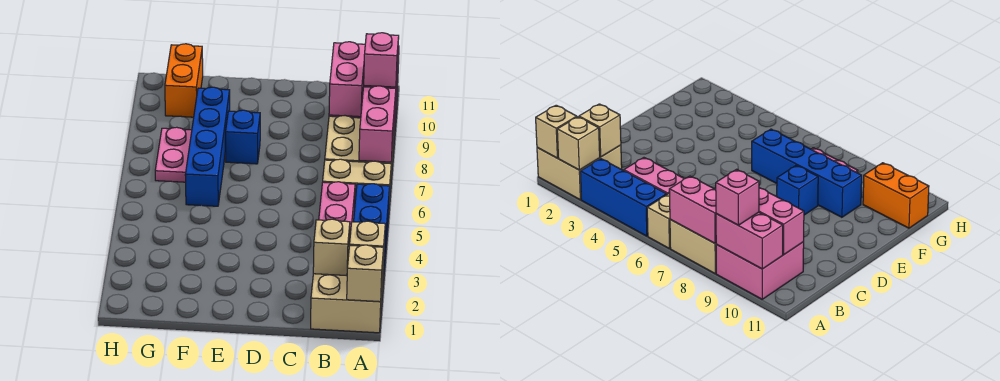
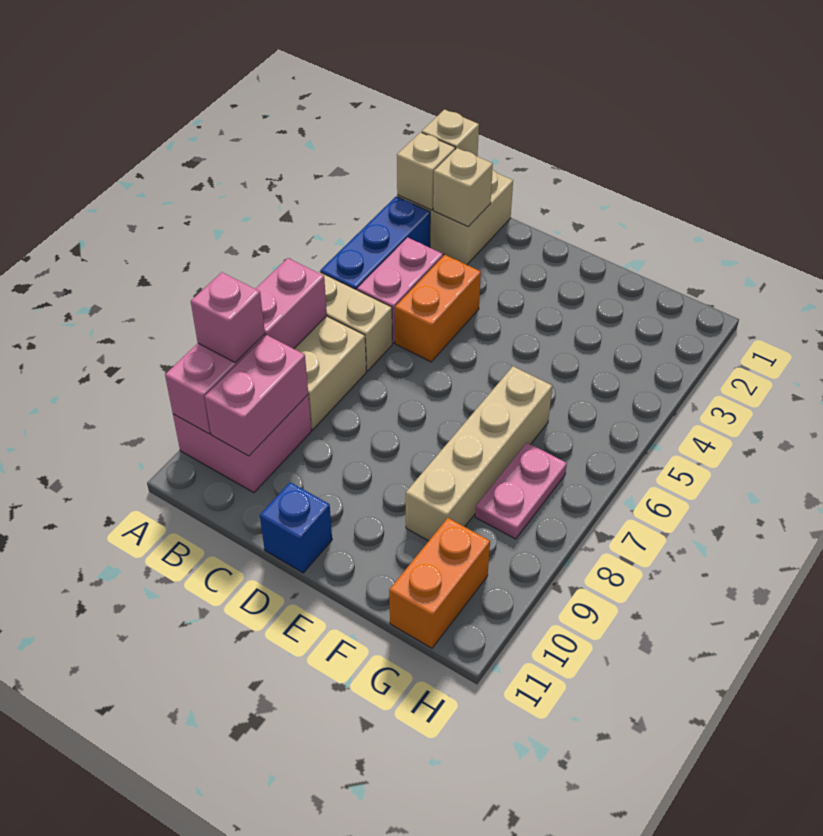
none -> orange 1x2 brick [395,255,481,362]
blue 1x1 brick [226,110,260,164] -> blue 1x1 brick moved to [260,482,332,573]
blue 1x4 brick [185,87,230,206] -> tan 1x4 brick [406,366,552,541]

